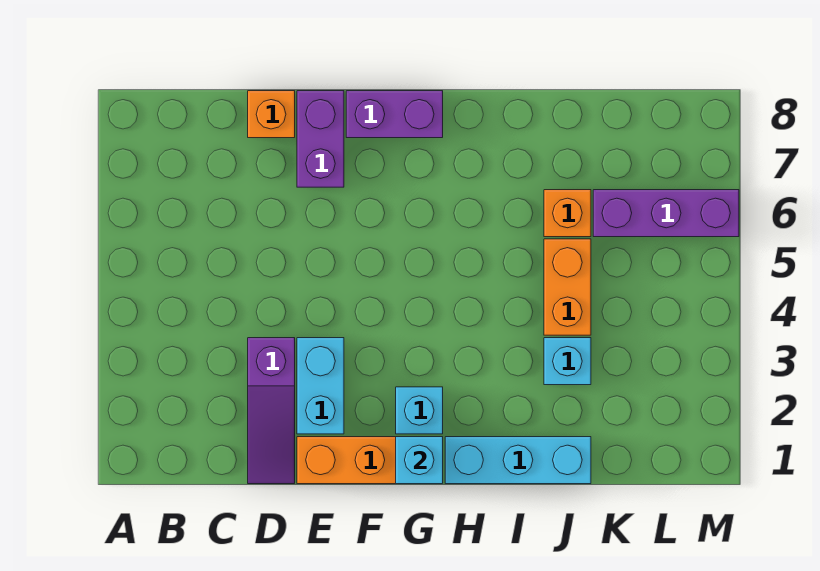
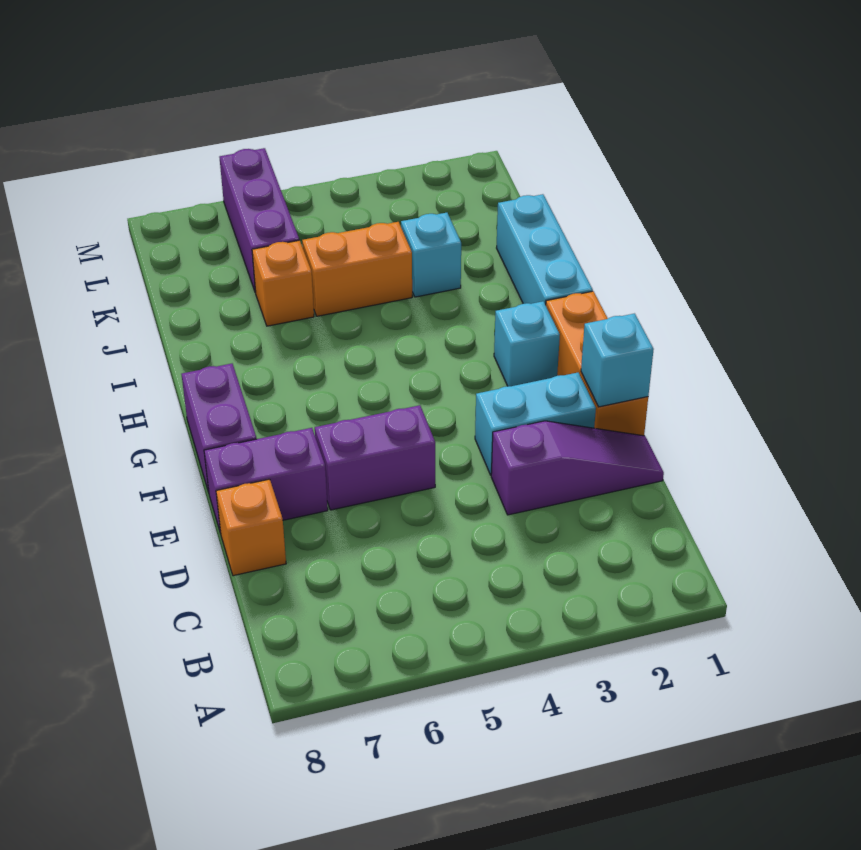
none -> purple 1x2 brick [315,405,435,510]
cyan 1x1 brick [396,437,443,484] -> cyan 1x1 brick moved to [581,314,654,407]

